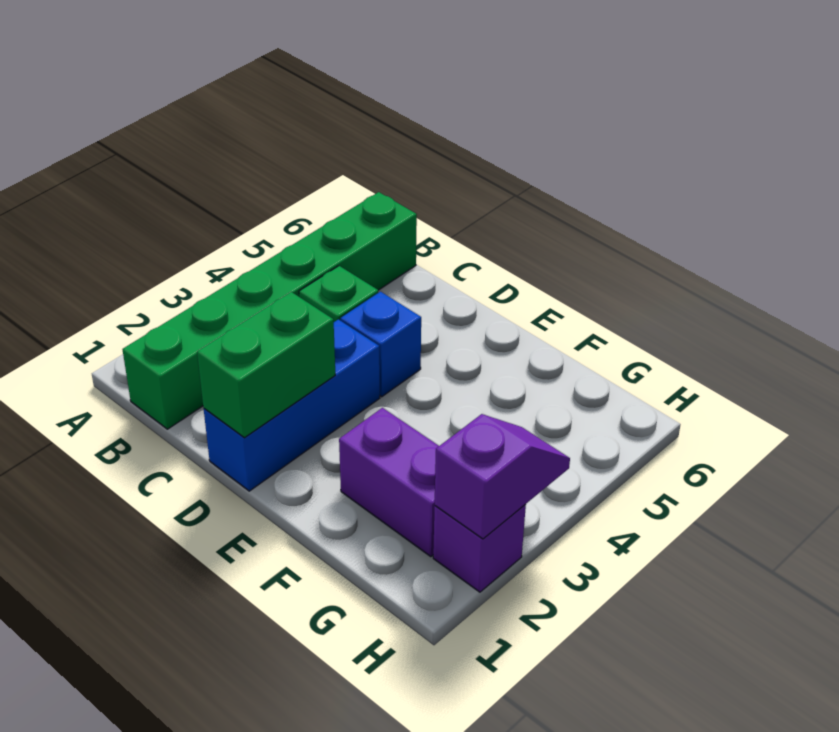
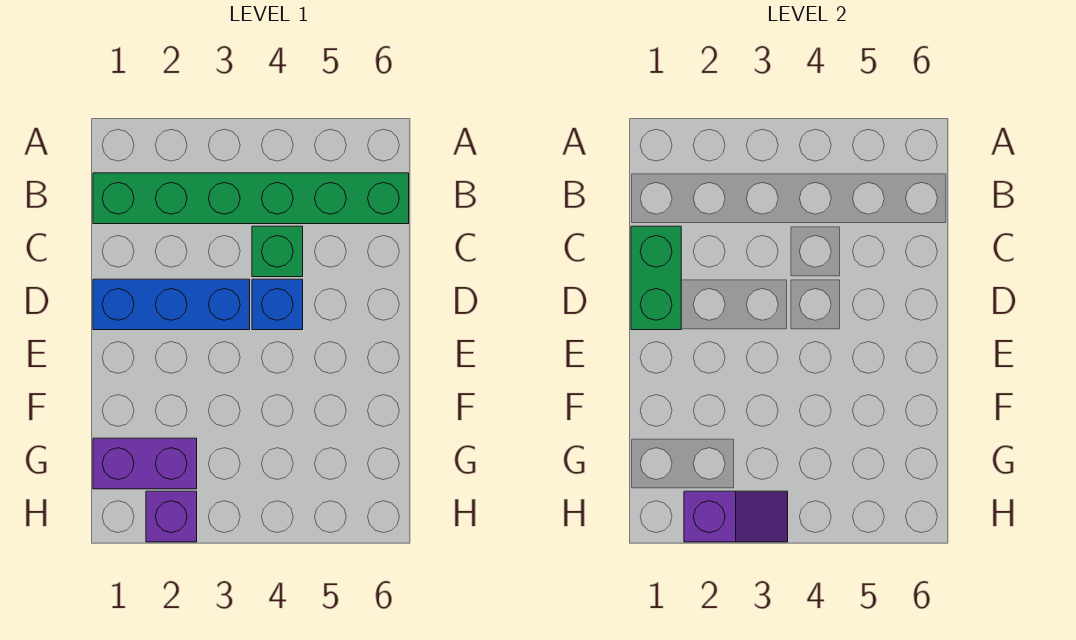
green 1x2 brick [197,292,335,438] -> green 1x2 brick turned to [631,226,681,330]
purple 1x2 brick [339,408,439,557] -> purple 1x2 brick turned to [93,438,197,489]

